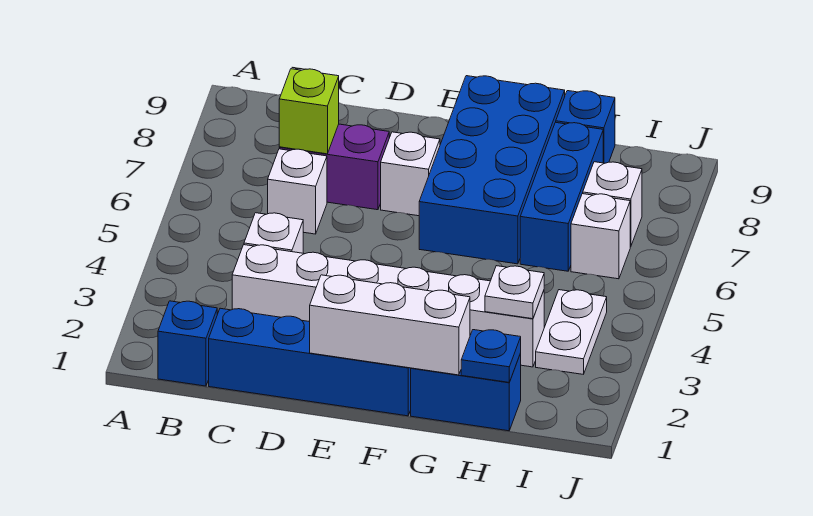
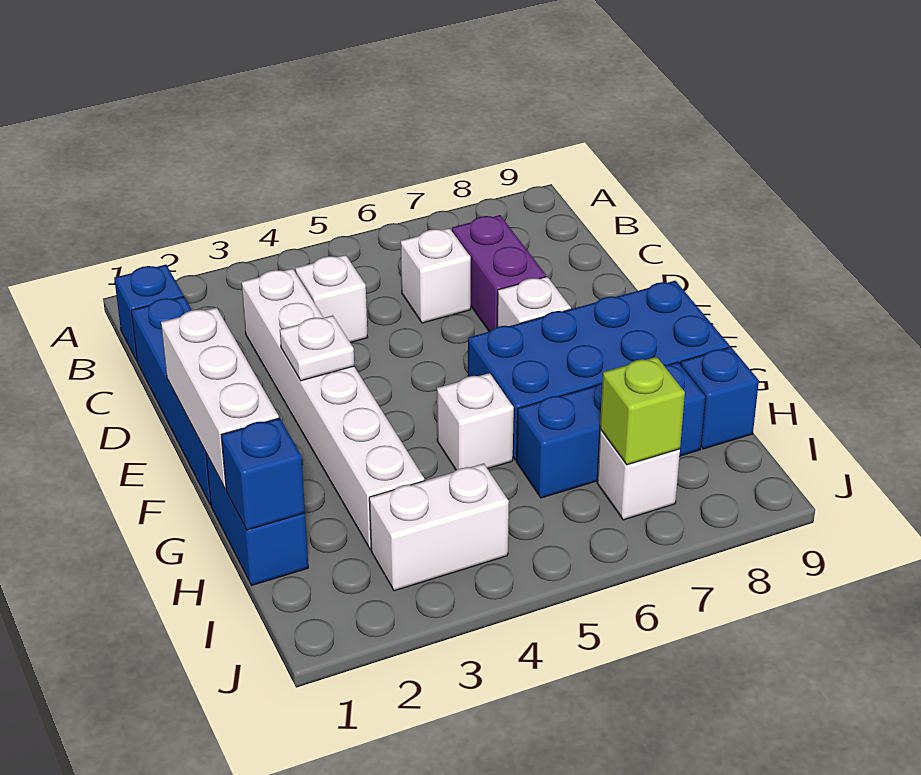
lime 1x1 brick [279,69,339,154] -> lime 1x1 brick moved to [600,357,685,465]
blue 1x1 plate [461,330,521,382] -> blue 1x1 brick [221,418,305,530]
white 1x1 plate [485,266,544,319] -> white 1x1 plate moved to [280,315,354,381]
white 1x2 plate [536,290,607,374] -> white 1x2 brick [369,463,509,591]
white 1x1 brick [571,194,630,279] -> white 1x1 brick moved to [437,373,514,470]

